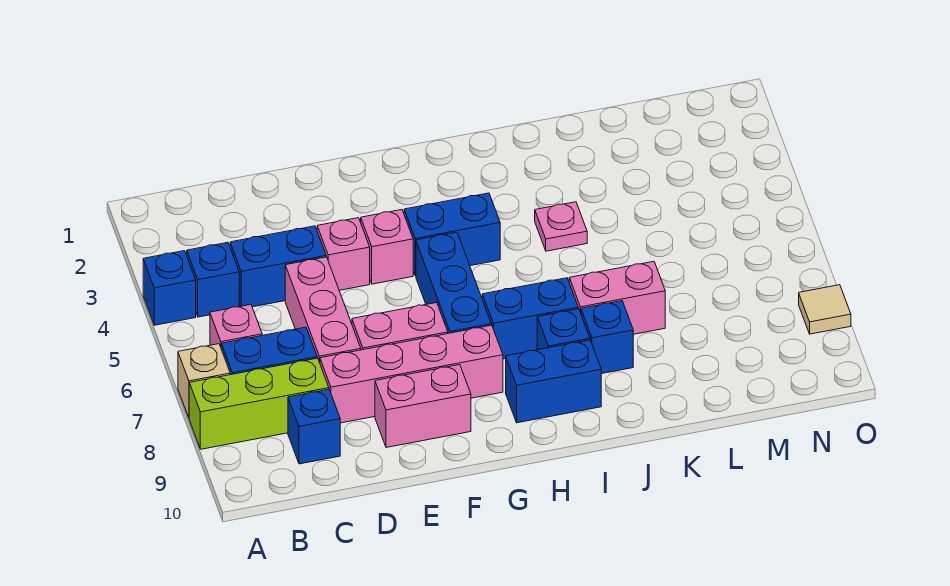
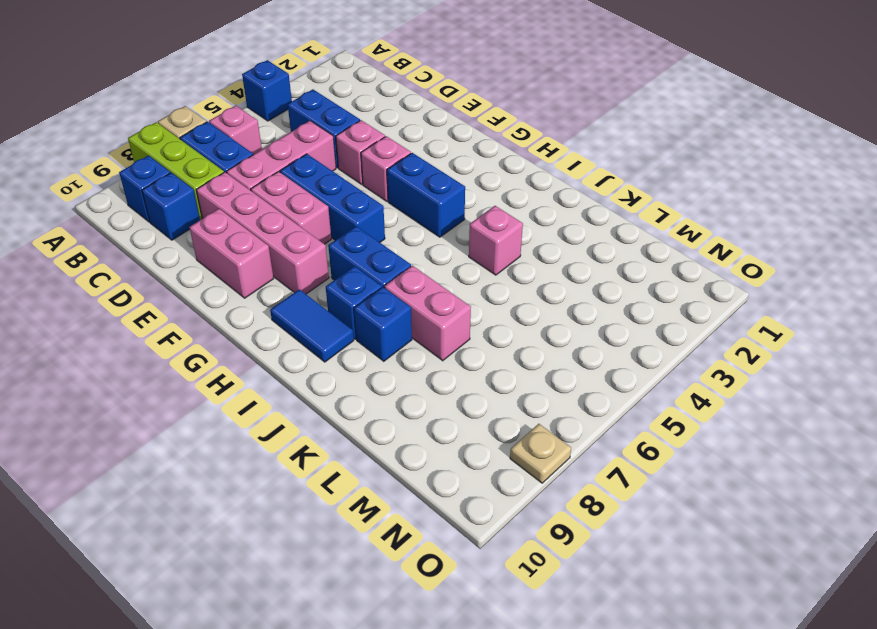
blue 1x1 brick [187,242,239,317] -> blue 1x1 brick moved to [119,156,170,222]
blue 1x3 brick [416,232,491,333] -> blue 1x3 brick turned to [280,154,385,242]
blue 1x2 brick [506,340,601,423] -> blue 1x2 tile [270,289,354,362]
pink 1x1 plate [535,202,587,251] -> pink 1x1 brick [469,206,523,275]
tan 1x1 tile [799,285,851,334] -> tan 1x1 plate [510,424,571,483]

